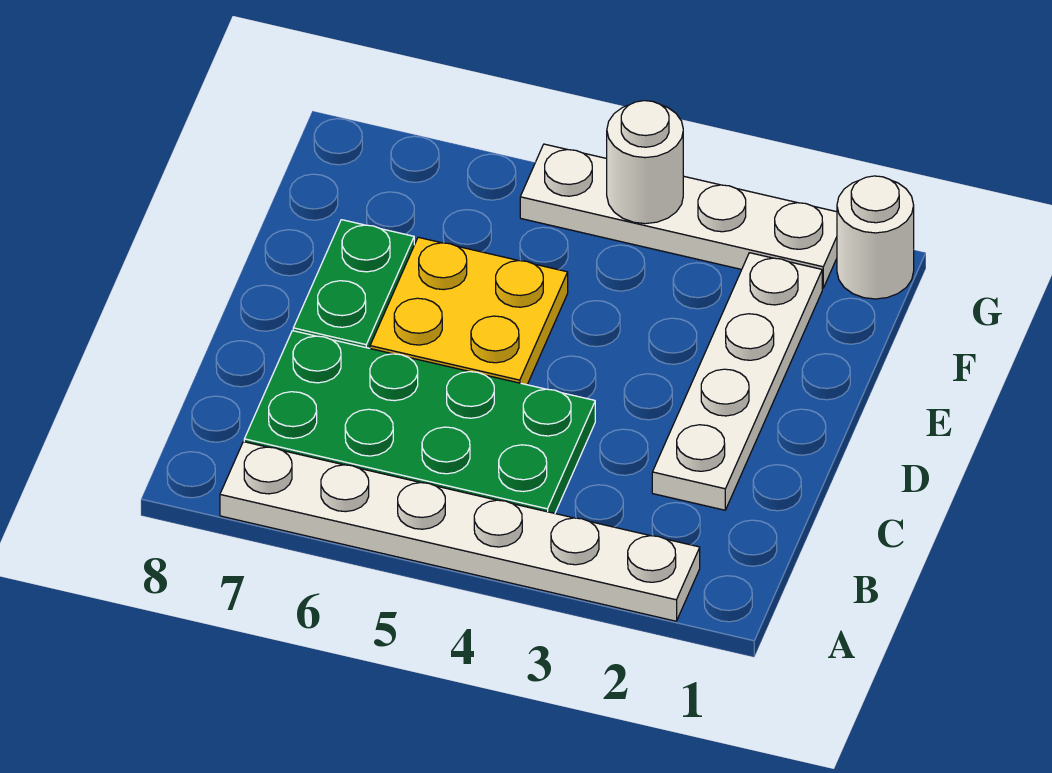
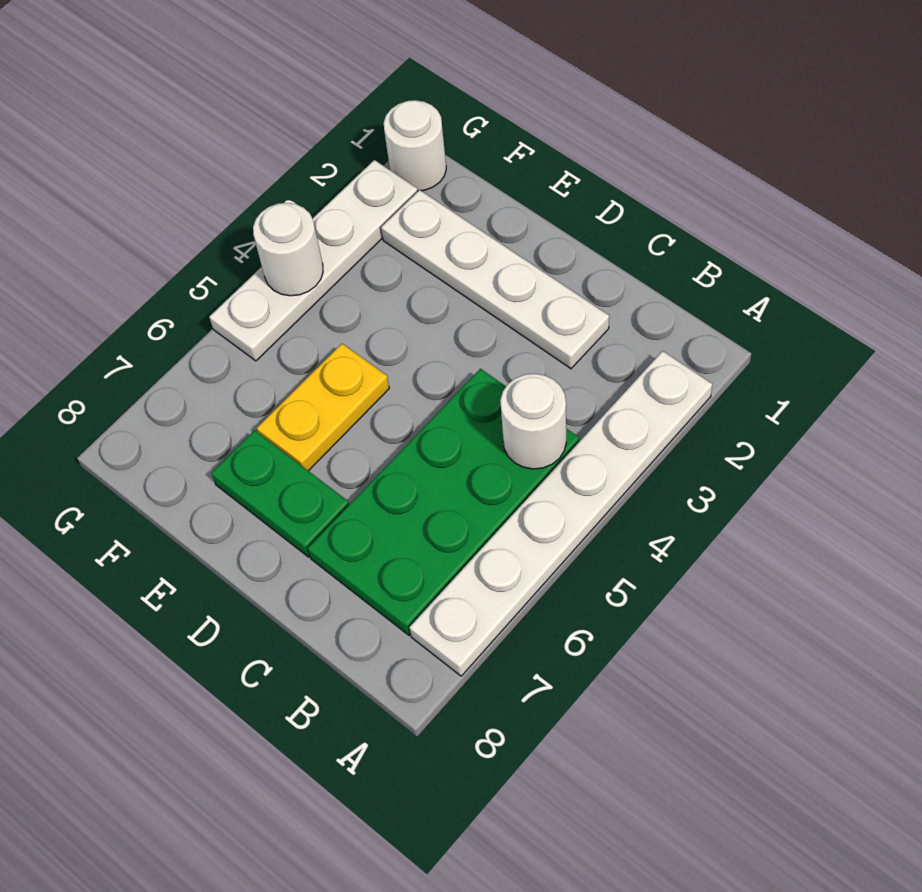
none -> white 1x1 round brick [500,374,566,469]
yellow 2x2 plate [370,237,568,385] -> yellow 1x2 plate [257,344,389,471]

